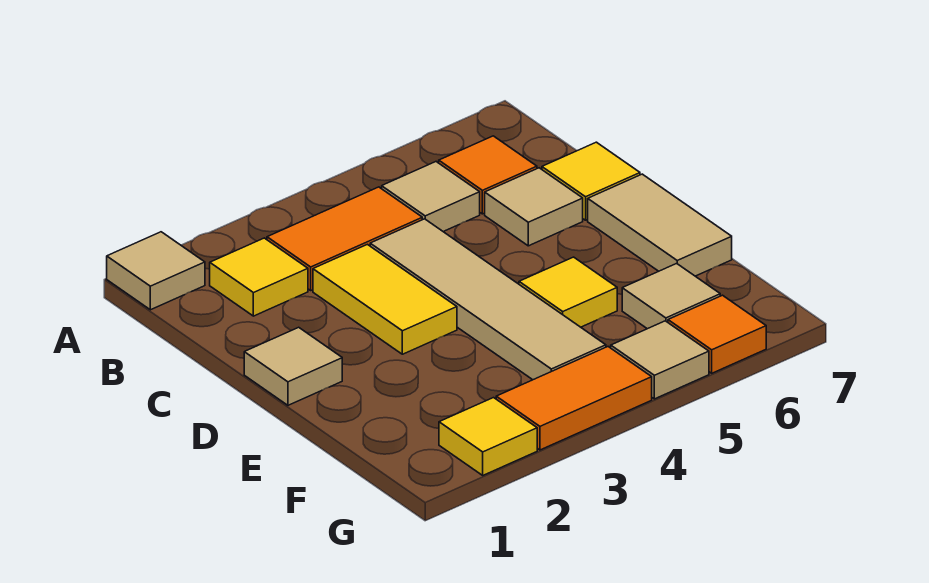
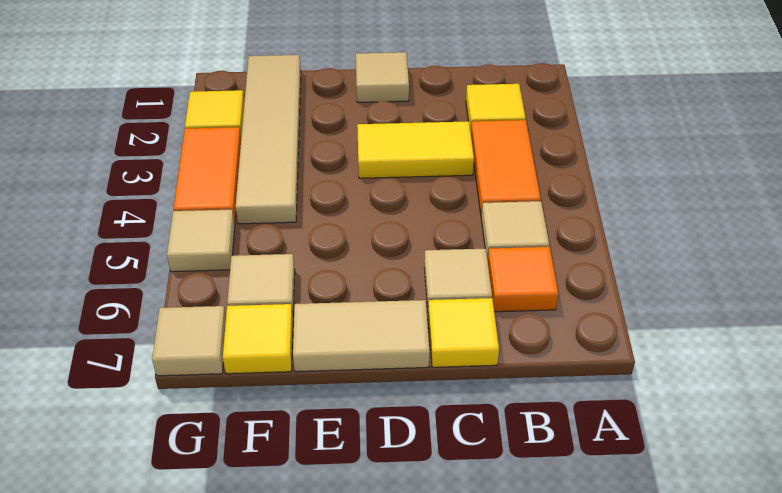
tan 1x1 tile [107,232,205,310] -> tan 1x1 tile moved to [152,306,226,376]
tan 1x4 tile [370,219,606,380] -> tan 1x4 tile turned to [236,55,301,224]
yellow 1x1 tile [519,257,617,327] -> yellow 1x1 tile moved to [223,304,293,374]
orange 1x1 tile [668,295,766,373] -> none

